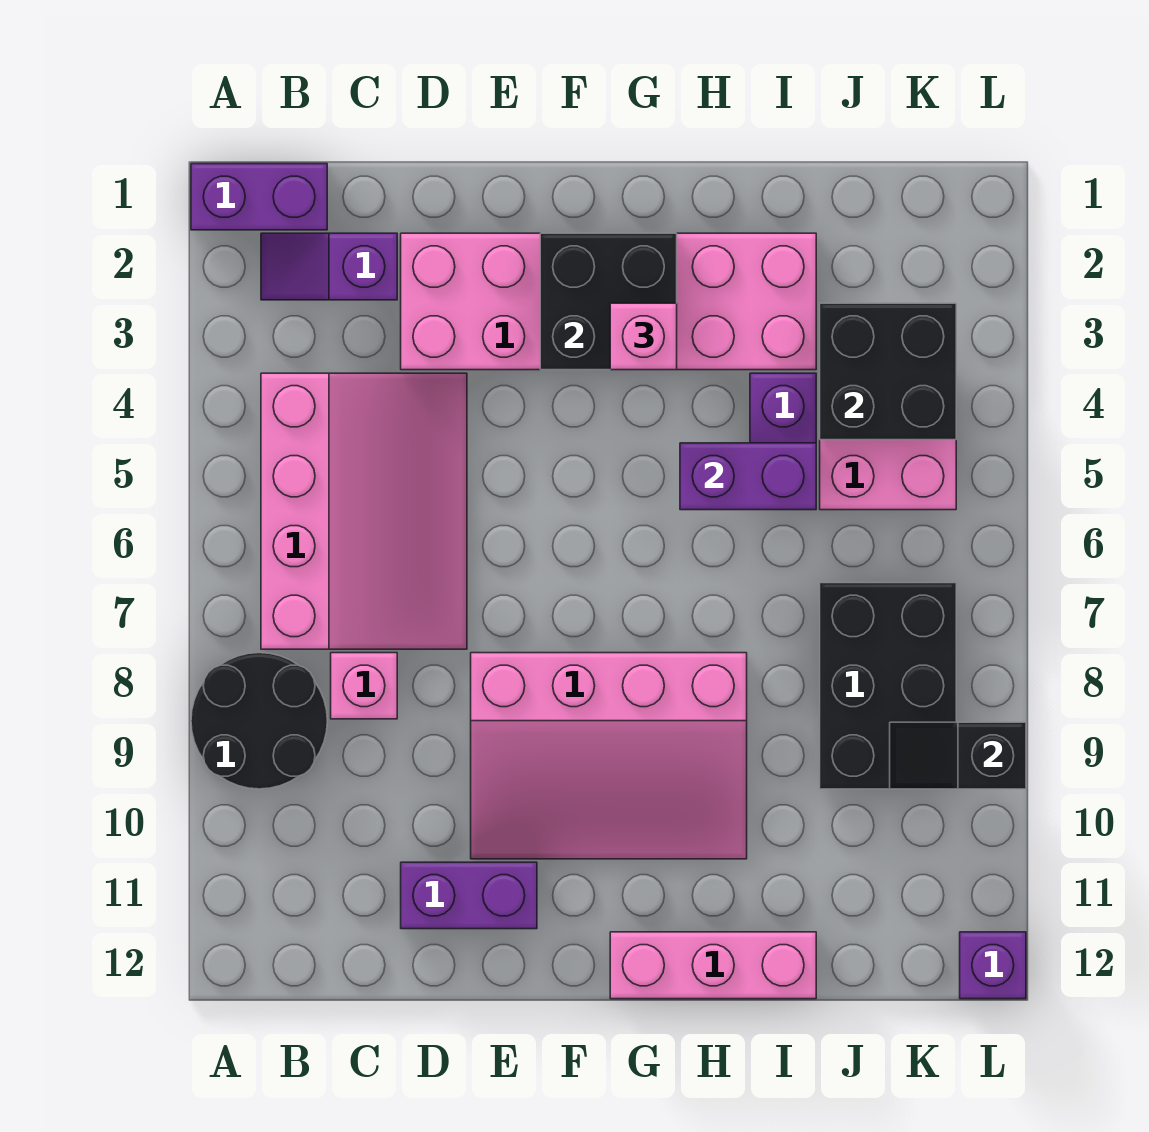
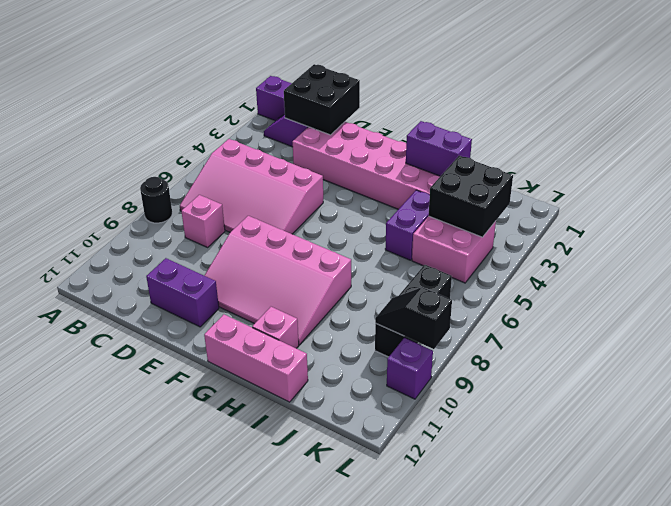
black 2x2 round brick [191,653,327,789] -> black 1x1 round brick [140,177,172,223]
pink 3x4 slope [261,373,467,649] -> pink 3x4 slope turned to [180,139,323,234]
black 2x2 brick [540,233,677,370] -> black 2x2 brick moved to [284,64,360,135]
pink 1x1 brick [610,303,677,370] -> pink 1x1 brick moved to [252,307,299,348]
purple 1x2 brick [680,443,816,510] -> purple 1x2 brick moved to [406,121,472,176]
black 2x3 brick [820,583,956,789] -> black 1x3 brick [375,265,452,357]
purple 1x1 brick [960,932,1026,999] -> purple 1x1 brick moved to [387,338,433,399]

